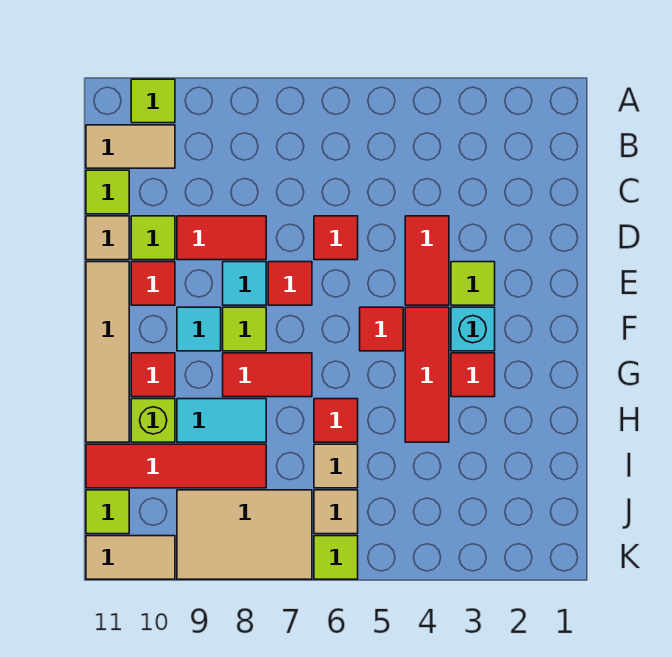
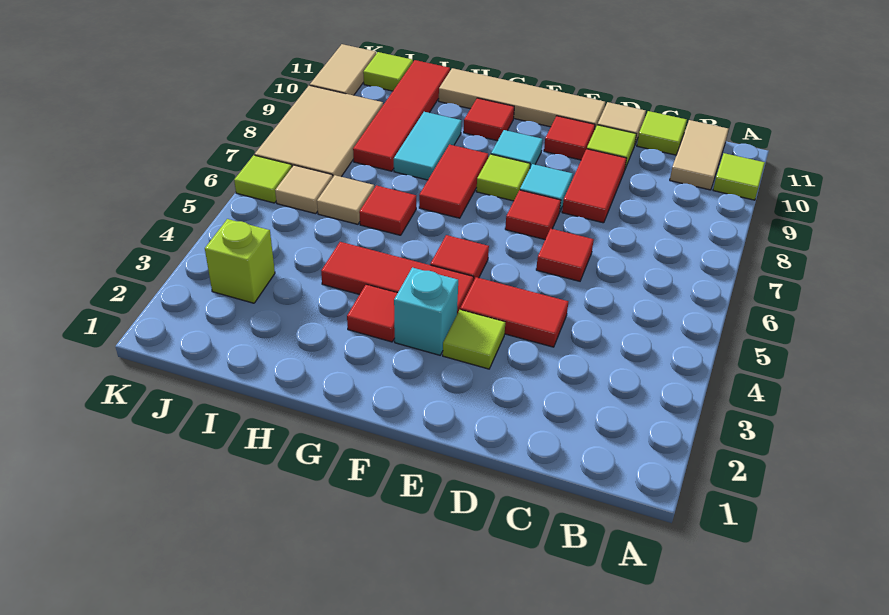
lime 1x1 brick [131,399,175,442] -> lime 1x1 brick moved to [205,219,275,303]

